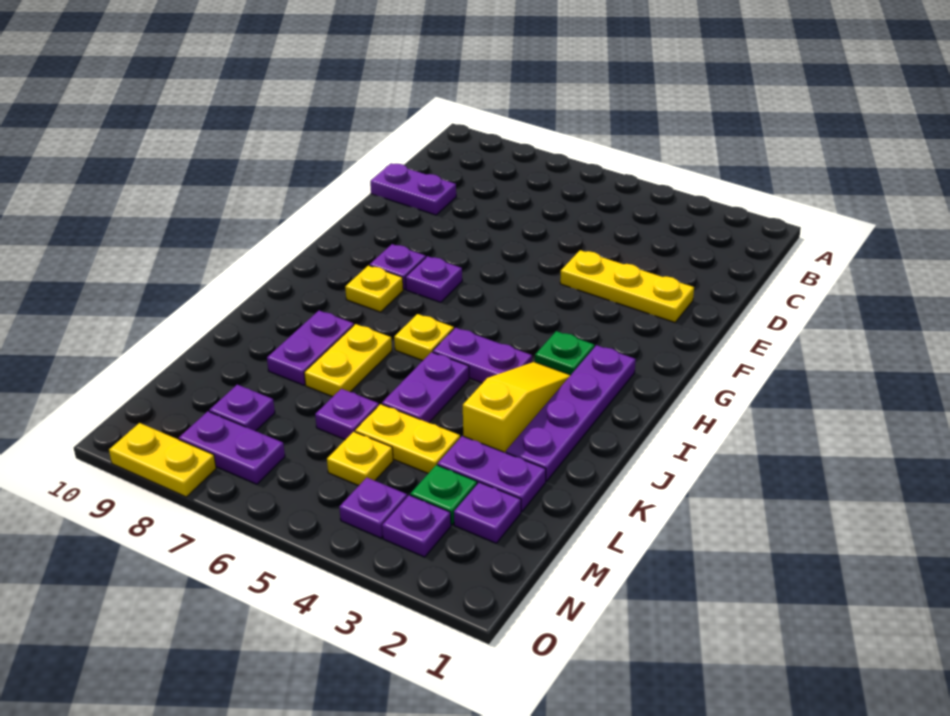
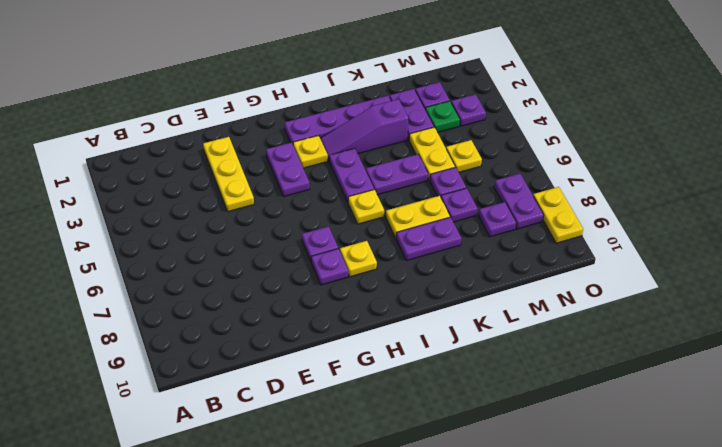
purple 1x2 plate [370,163,456,215] -> purple 1x2 plate moved to [266,142,310,196]
green 1x1 plate [535,331,594,375] -> yellow 1x1 plate [293,135,328,168]
yellow 1x3 slope [463,362,570,453] -> purple 1x3 slope [320,99,408,160]
purple 1x1 plate [339,478,407,538] -> purple 1x1 plate moved to [441,188,477,222]

